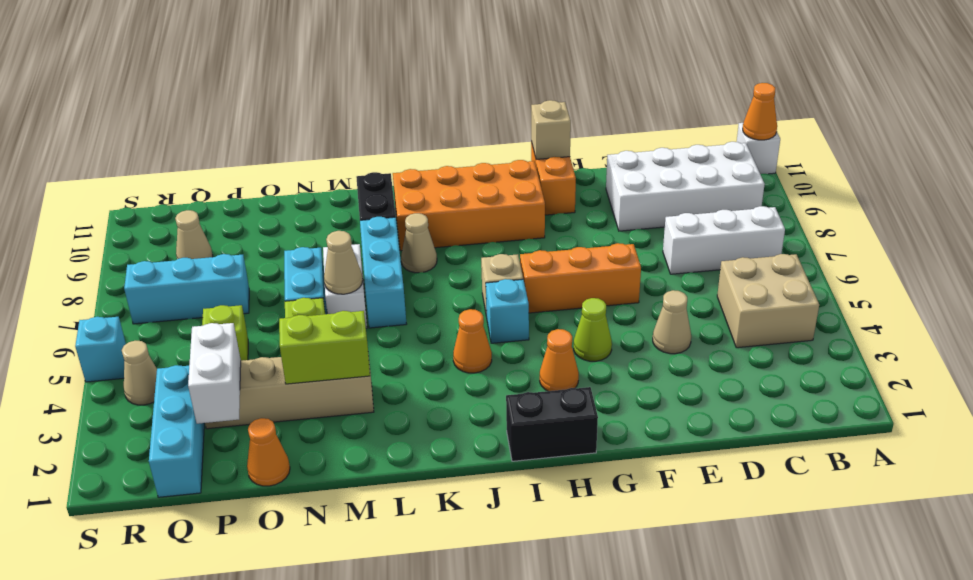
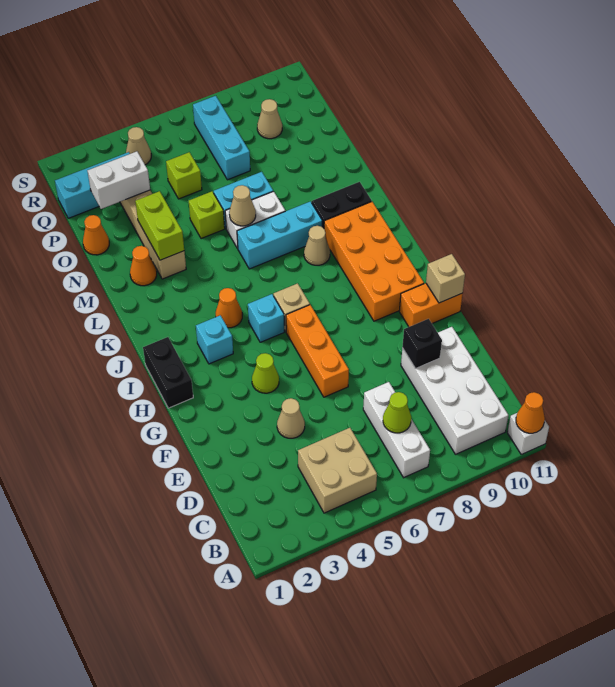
none -> lime 1x1 cone [383,392,411,433]
none -> black 1x1 brick [402,319,442,369]
orange 1x1 cone [540,329,579,391] -> orange 1x1 cone moved to [130,246,157,286]
cyan 1x1 brick [75,317,126,382] -> cyan 1x1 brick moved to [196,315,233,364]

